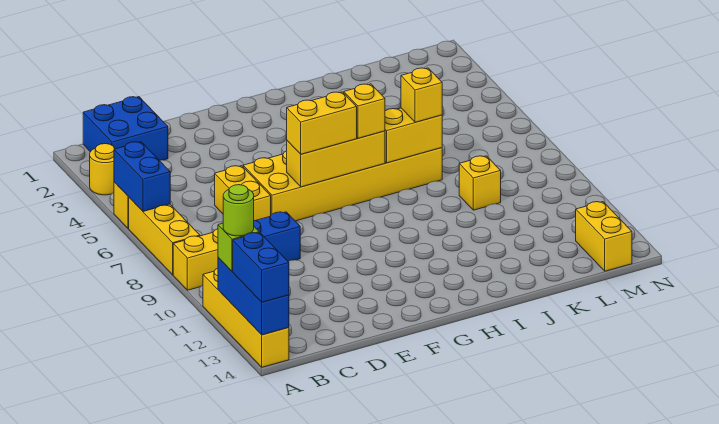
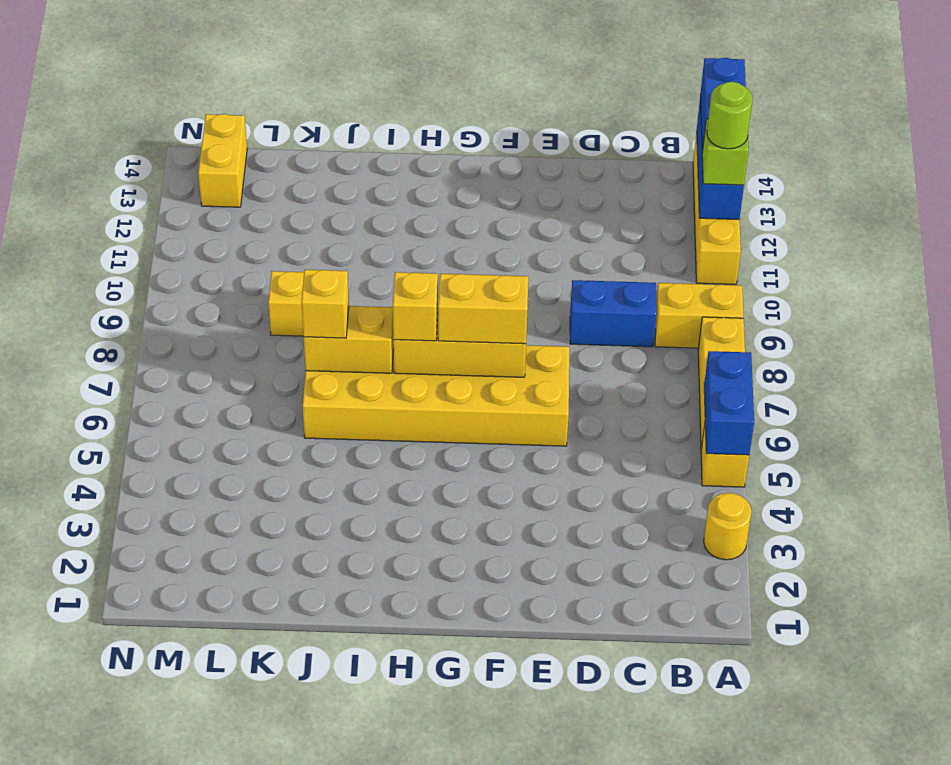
blue 2x2 brick [83,97,168,160] -> none
yellow 1x2 brick [215,166,271,221] -> none

